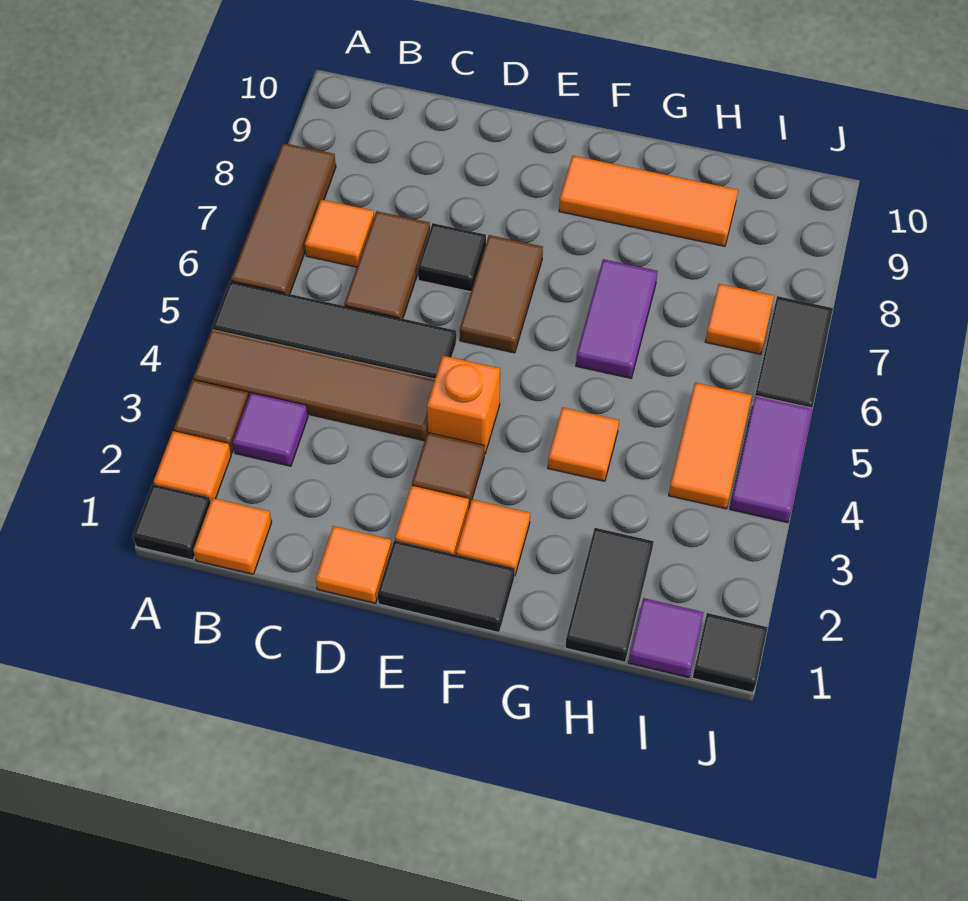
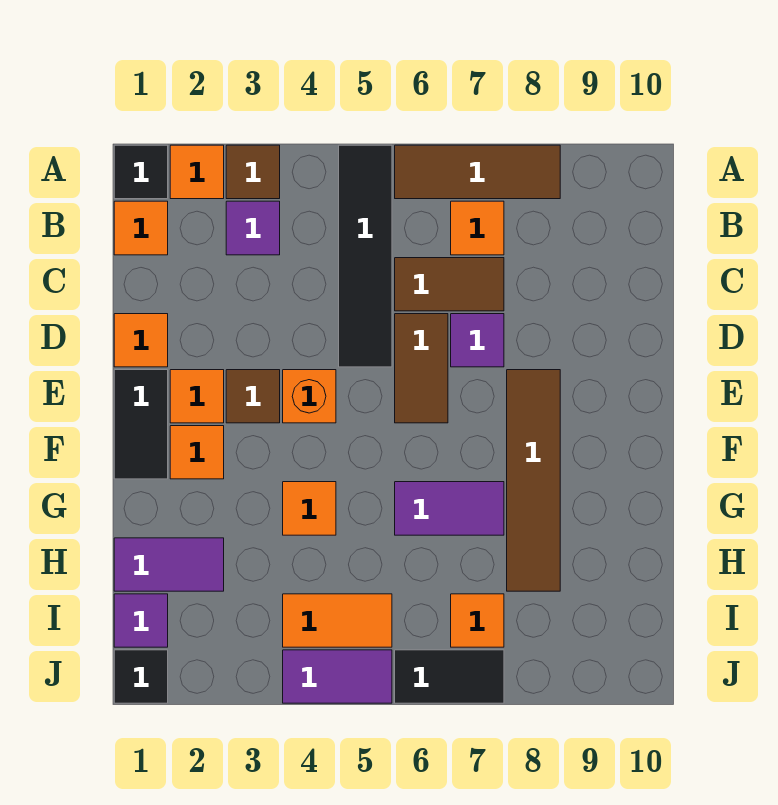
brown 1x4 tile [193,330,435,441] -> brown 1x4 tile moved to [507,370,560,591]
black 1x1 tile [418,223,486,292] -> purple 1x1 tile [451,314,504,367]
brown 1x2 tile [460,235,543,353] -> brown 1x2 tile turned to [395,314,448,423]
orange 1x3 tile [559,156,738,246] -> none
black 1x2 tile [565,528,654,662] -> purple 1x2 tile [114,538,224,591]

